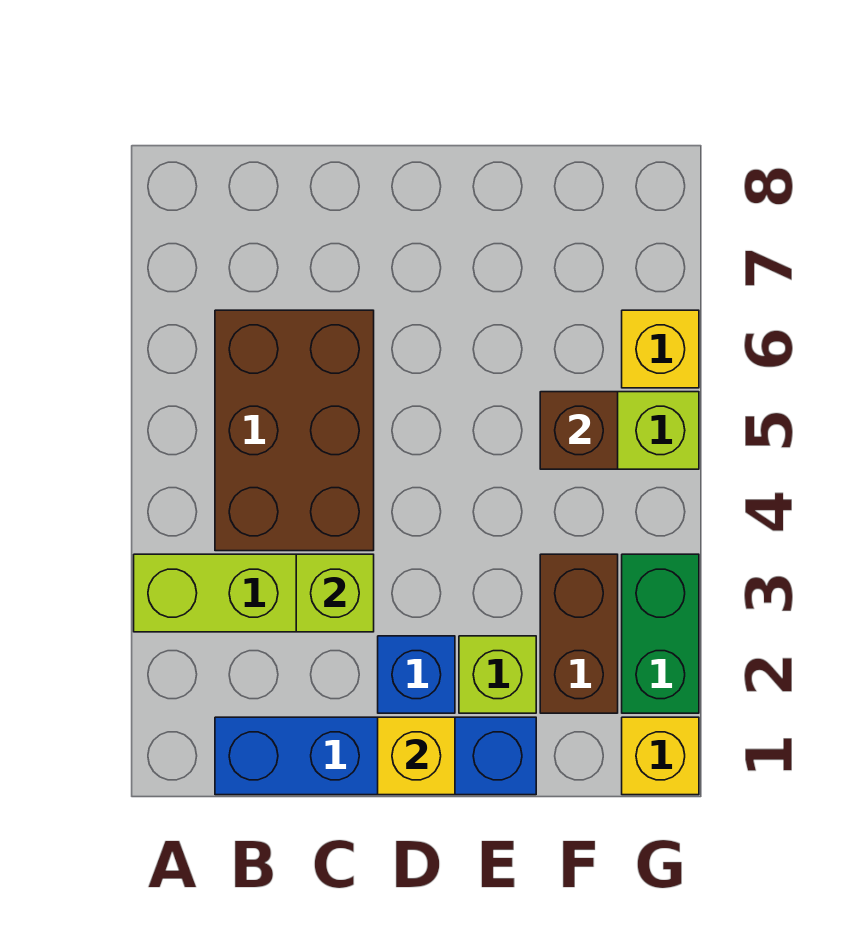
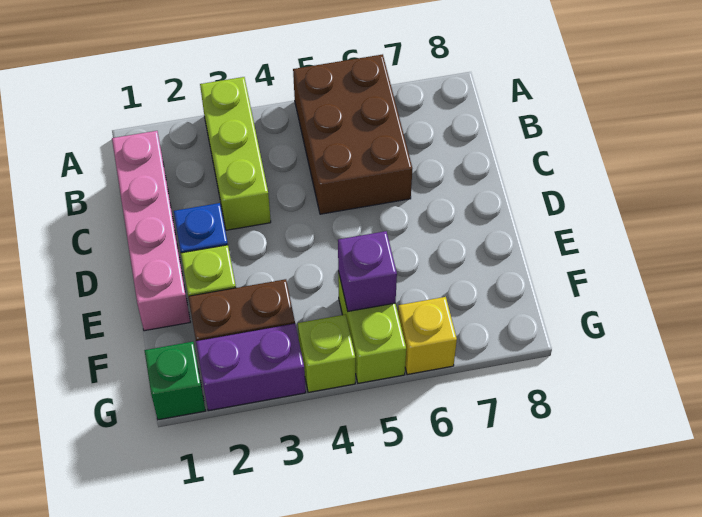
blue 1x4 brick [215,717,536,795] -> pink 1x4 brick [112,131,190,331]
brown 2x3 brick [215,310,374,551] -> brown 2x3 brick turned to [293,54,412,214]
lime 1x1 brick [296,554,374,632] -> lime 1x1 brick moved to [298,315,355,392]
yellow 1x1 brick [378,717,455,795] -> none
brown 1x1 brick [540,392,618,469] -> purple 1x1 brick [338,231,397,311]
yellow 1x1 brick [622,717,699,795] -> green 1x1 brick [144,342,206,420]
green 1x2 brick [622,554,699,713] -> purple 1x2 brick [196,324,306,411]

